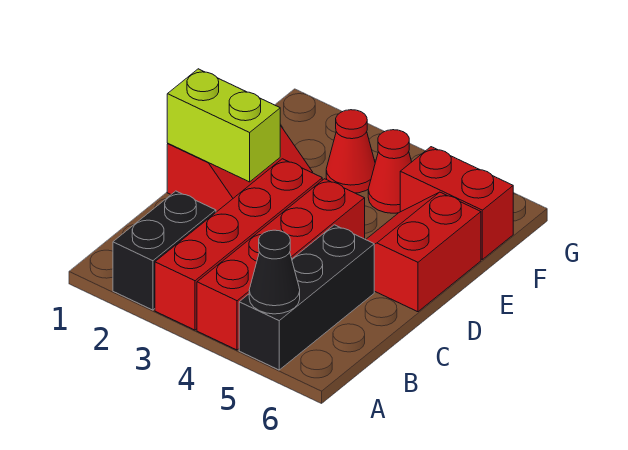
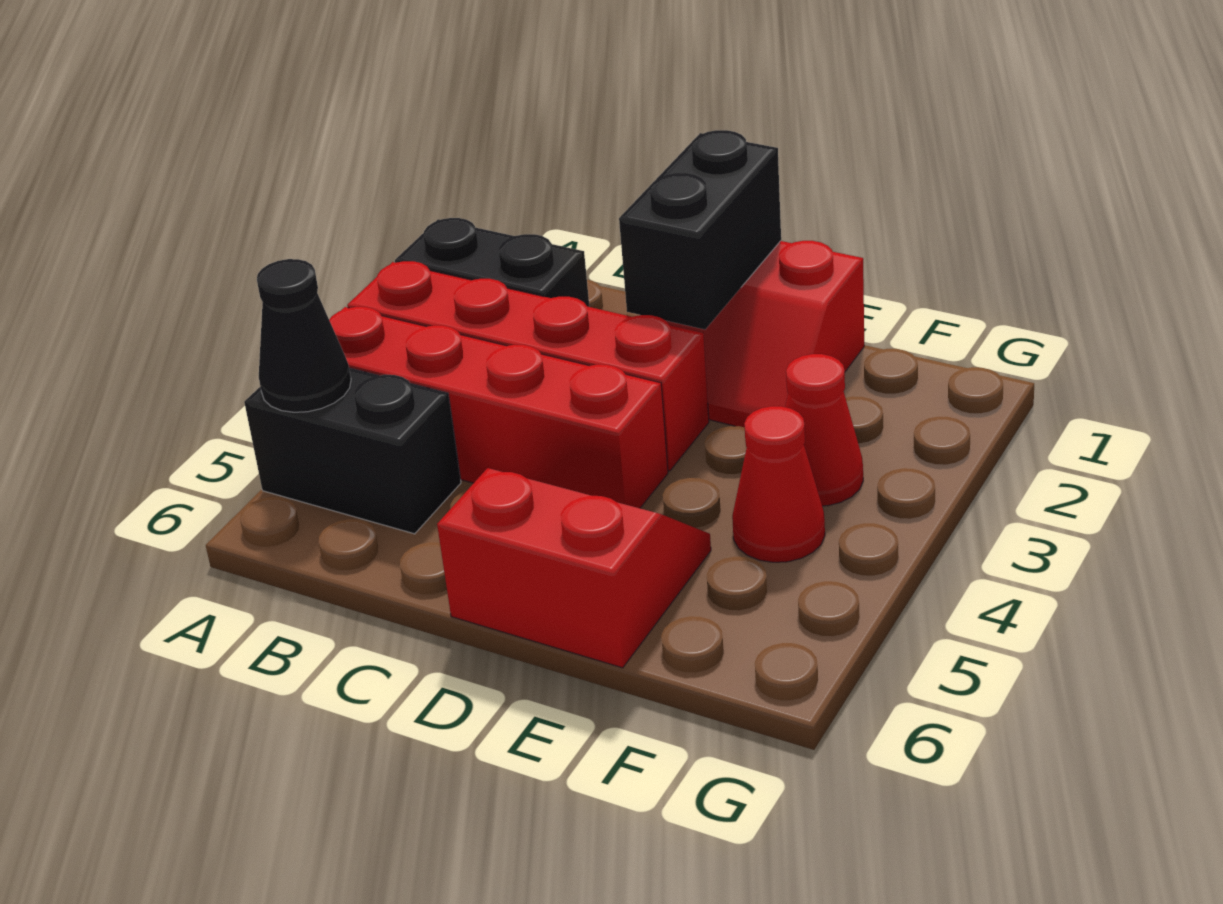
black 1x3 brick [239,225,374,370] -> black 1x2 brick [244,368,461,534]
lime 1x2 brick [167,69,280,182] -> black 1x2 brick [619,130,781,330]
red 1x2 brick [400,147,513,259] -> none

